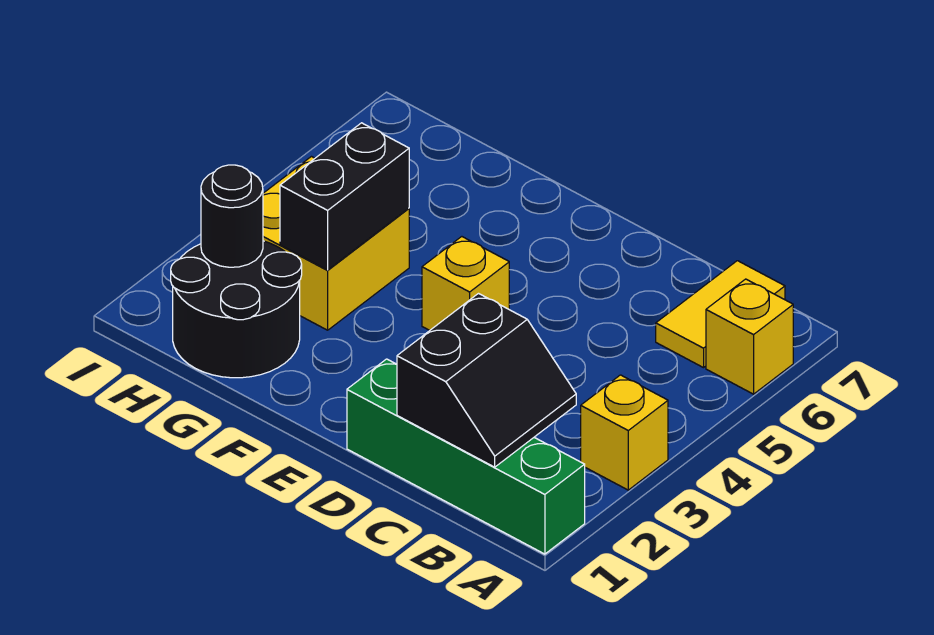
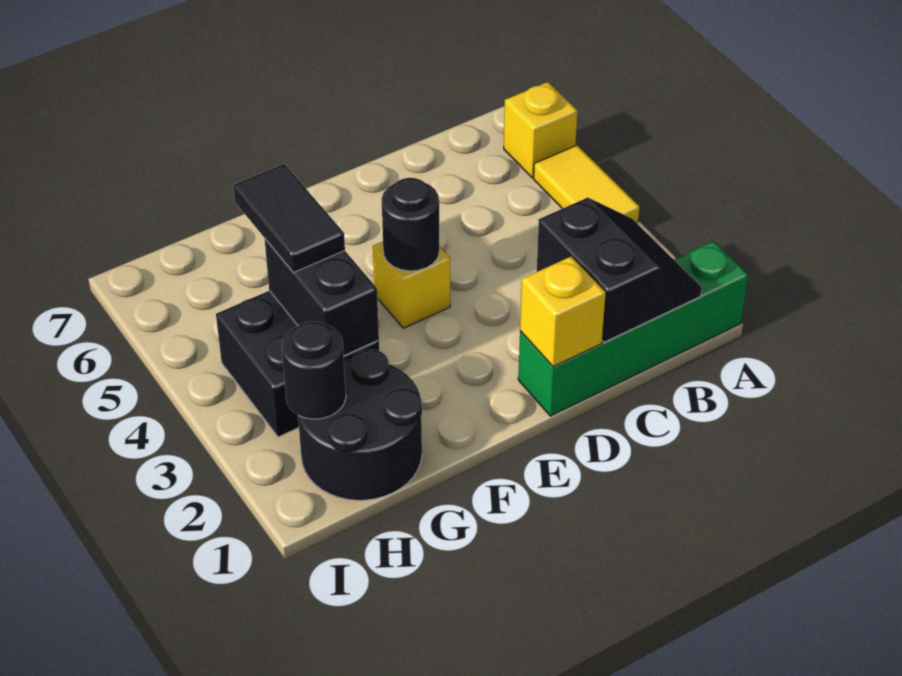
yellow 1x1 brick [581,375,668,490] -> yellow 1x1 brick moved to [520,257,606,367]
yellow 1x2 tile [656,261,785,368] -> yellow 1x2 tile moved to [534,145,640,223]
none -> black 1x1 round brick [382,178,439,271]
yellow 2x2 brick [263,157,409,330] -> black 2x2 brick [216,291,379,437]
none -> black 1x2 tile [233,164,345,273]

